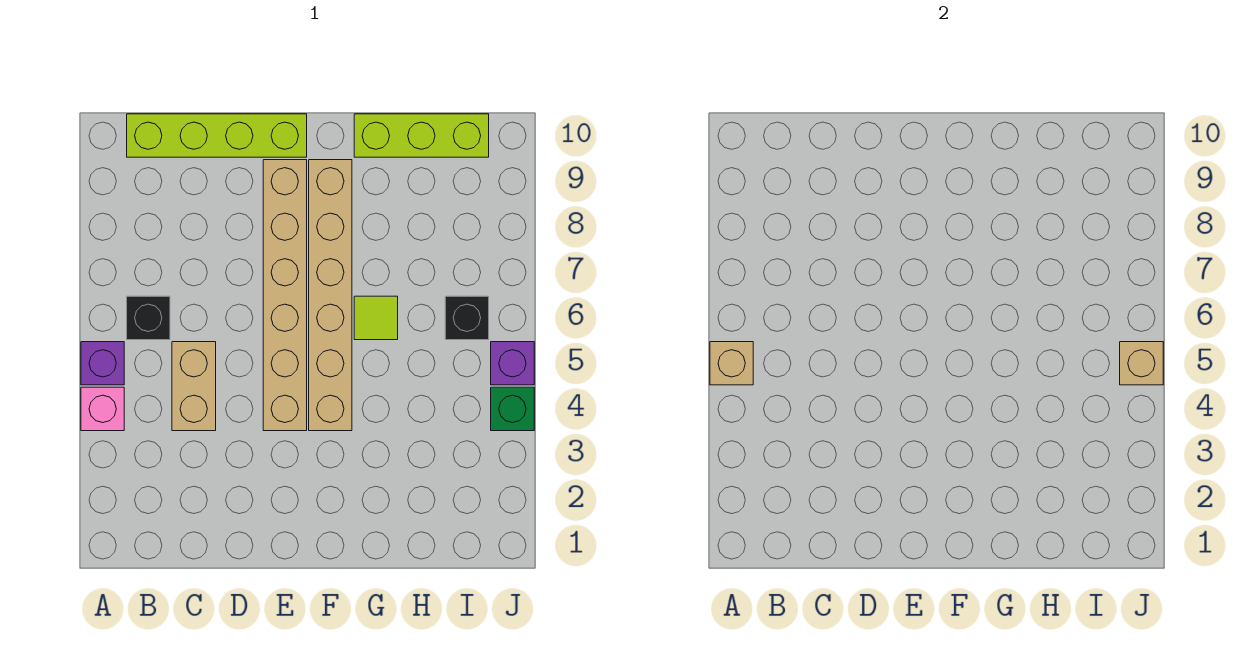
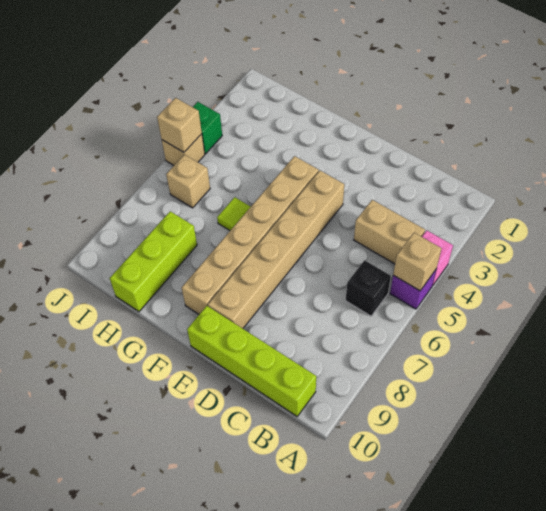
tan 1x2 brick [172,342,216,431] -> tan 1x2 brick turned to [354,200,425,264]
lime 1x3 brick [354,114,489,157] -> lime 1x3 brick turned to [110,211,197,312]
black 1x1 brick [445,296,489,340] -> tan 1x1 brick [166,155,210,208]
purple 1x1 brick [491,342,534,385] -> tan 1x1 brick [162,134,205,165]

